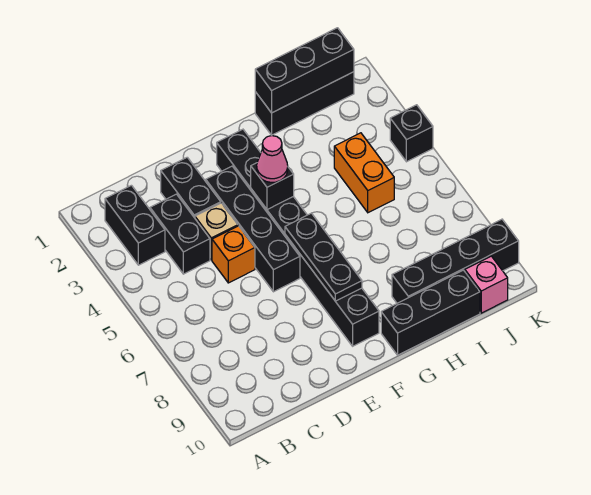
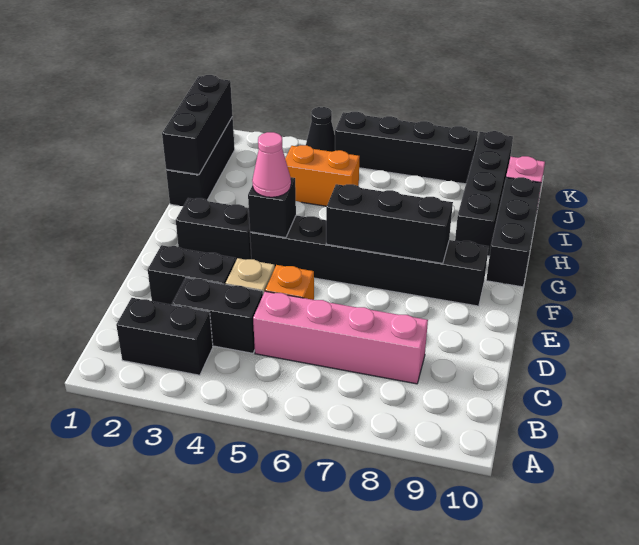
none -> pink 1x4 brick [253,291,428,384]
black 1x4 brick [206,166,300,292] -> black 1x4 brick moved to [335,112,478,184]
black 1x3 plate [285,213,362,301] -> black 1x3 brick [326,184,453,263]
black 1x1 brick [390,105,433,162] -> black 1x1 cone [306,107,335,152]

